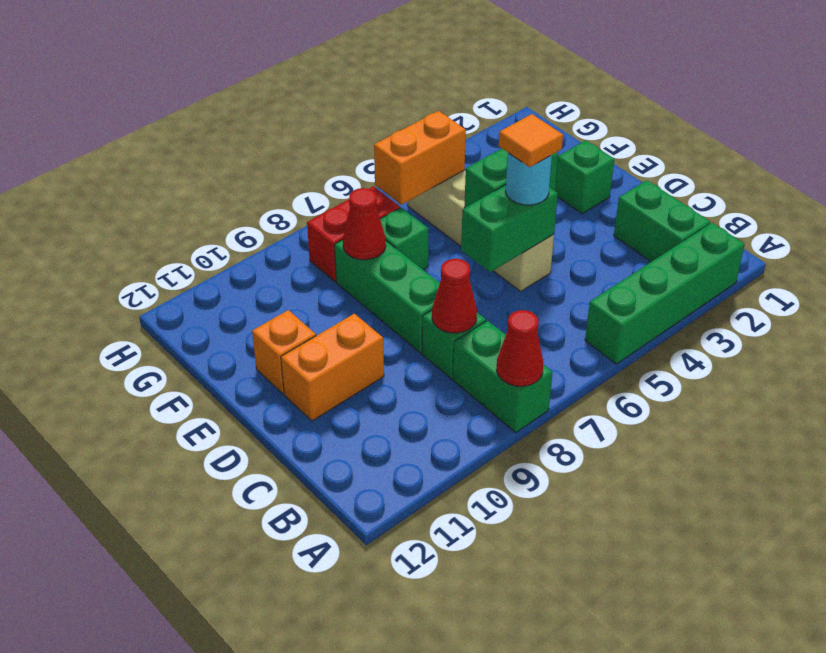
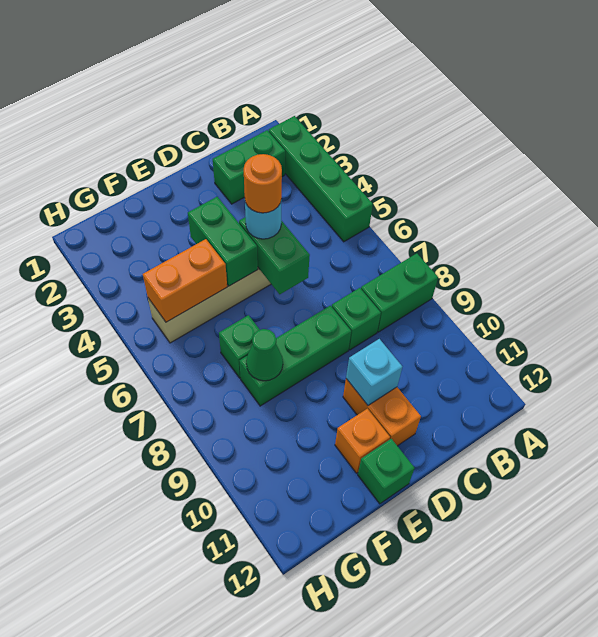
red 1x1 cone [496,310,543,386] -> none
red 1x1 cone [432,259,477,333] -> none
orange 1x1 tile [499,114,563,167] -> orange 1x1 round brick [244,154,282,213]
none -> cyan 1x1 brick [346,339,402,405]
green 1x1 brick [555,140,614,214] -> green 1x1 brick moved to [358,439,415,504]
red 1x1 cone [343,188,386,260] -> green 1x1 cone [246,329,283,381]
orange 1x2 brick [374,111,466,205] -> orange 1x2 brick turned to [143,239,227,322]
red 1x2 brick [307,186,400,282] -> none

